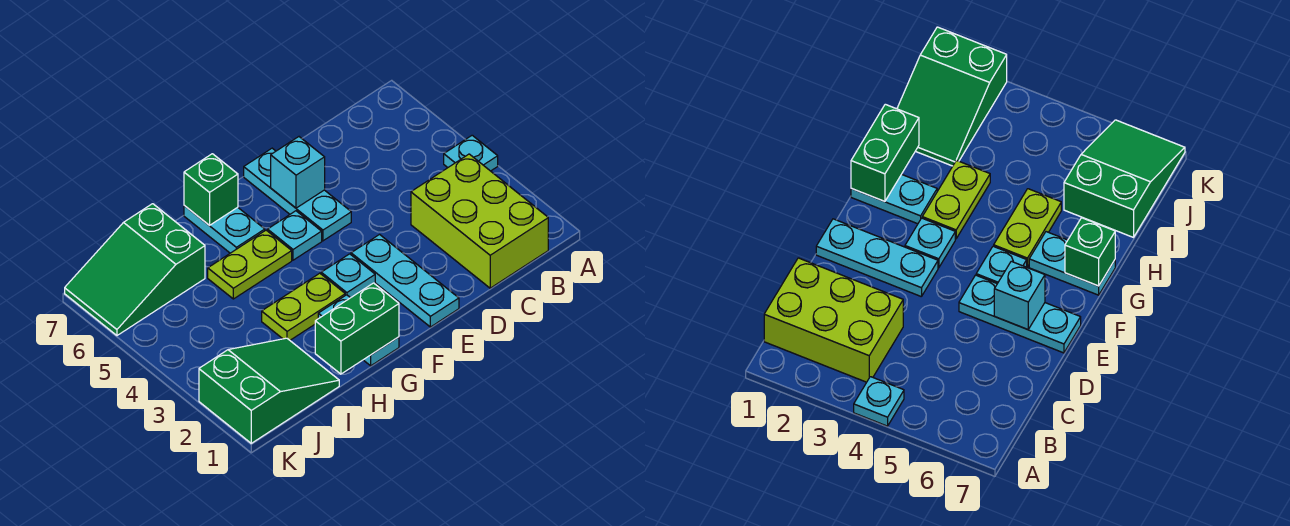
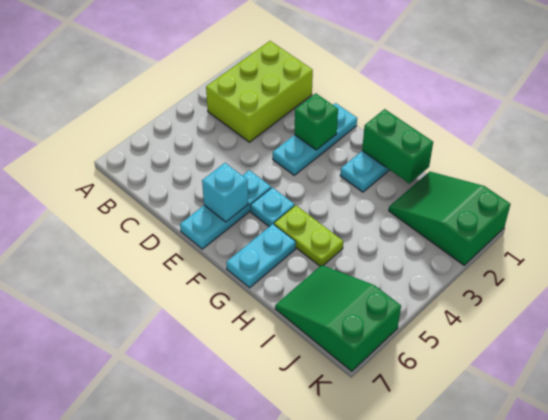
cyan 1x1 plate [444,135,498,171] -> none
cyan 1x1 plate [321,254,375,298] -> none
lime 1x2 plate [262,273,345,340] -> none
green 1x1 brick [184,154,238,225] -> green 1x1 brick moved to [295,94,338,150]
green 2x3 slope [65,204,205,335] -> green 2x3 slope turned to [275,265,401,371]

